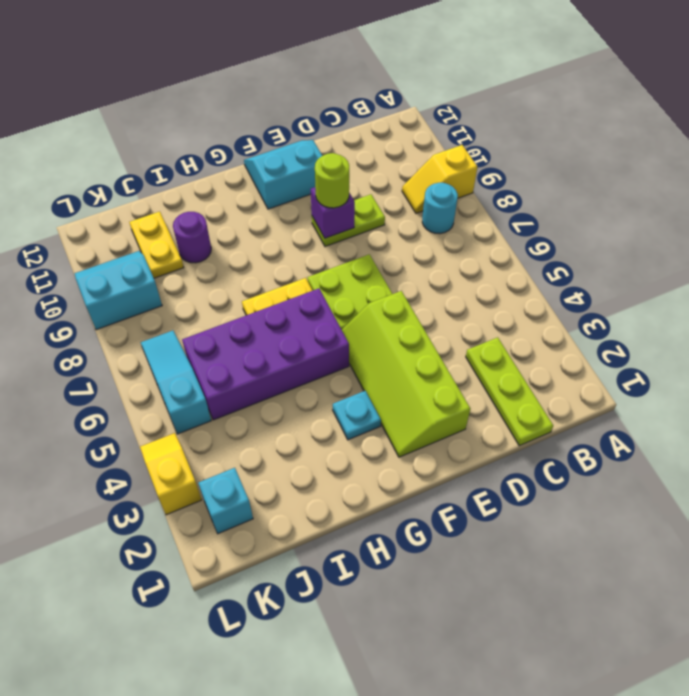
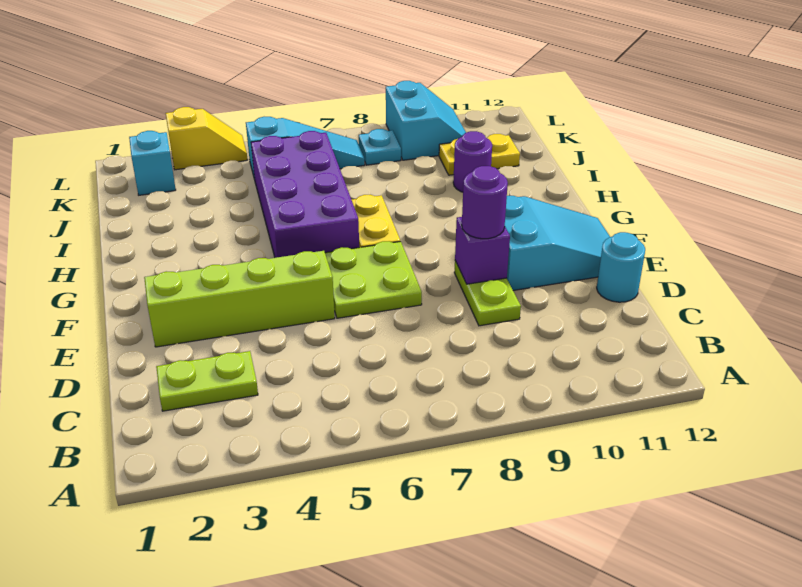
yellow 1x2 slope [402,145,477,213] -> none
cyan 1x1 round brick [422,183,458,234] -> cyan 1x1 round brick moved to [597,232,645,302]
lime 1x3 plate [466,337,553,446] -> lime 1x2 plate [156,351,258,411]
lime 1x1 round brick [315,153,349,208] -> purple 1x1 round brick [462,166,508,239]
cyan 2x2 slope [244,140,322,209] -> cyan 2x3 slope [505,196,610,291]
cyan 1x1 plate [333,391,381,440] -> cyan 1x1 plate moved to [359,129,401,165]

